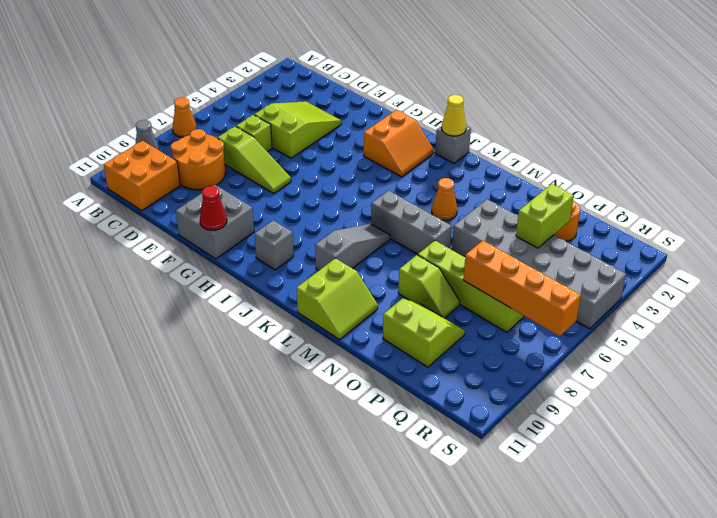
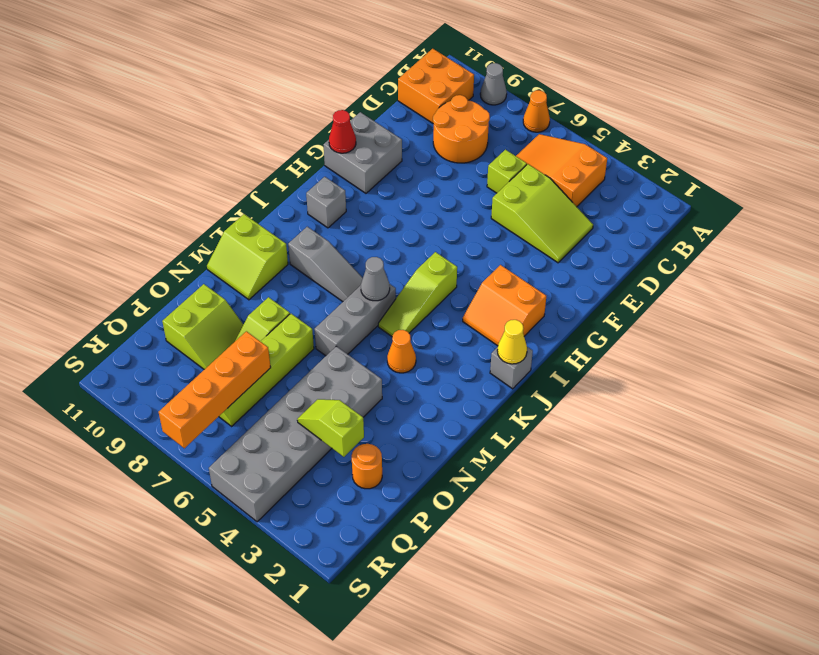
none -> orange 2x3 slope [516,134,607,207]
lime 1x3 slope [218,126,291,193] -> lime 1x3 slope moved to [378,252,457,336]
none -> grey 1x1 cone [361,257,390,301]
lime 1x2 brick [516,184,574,248] -> lime 1x2 slope [297,399,364,457]

